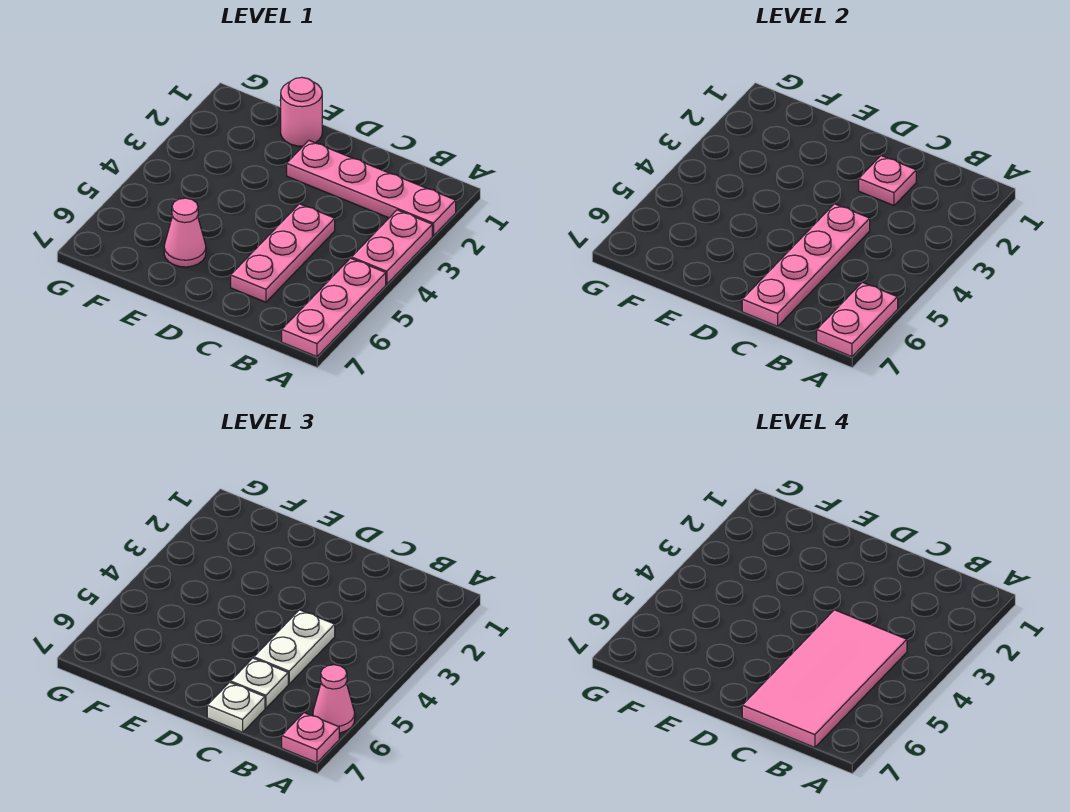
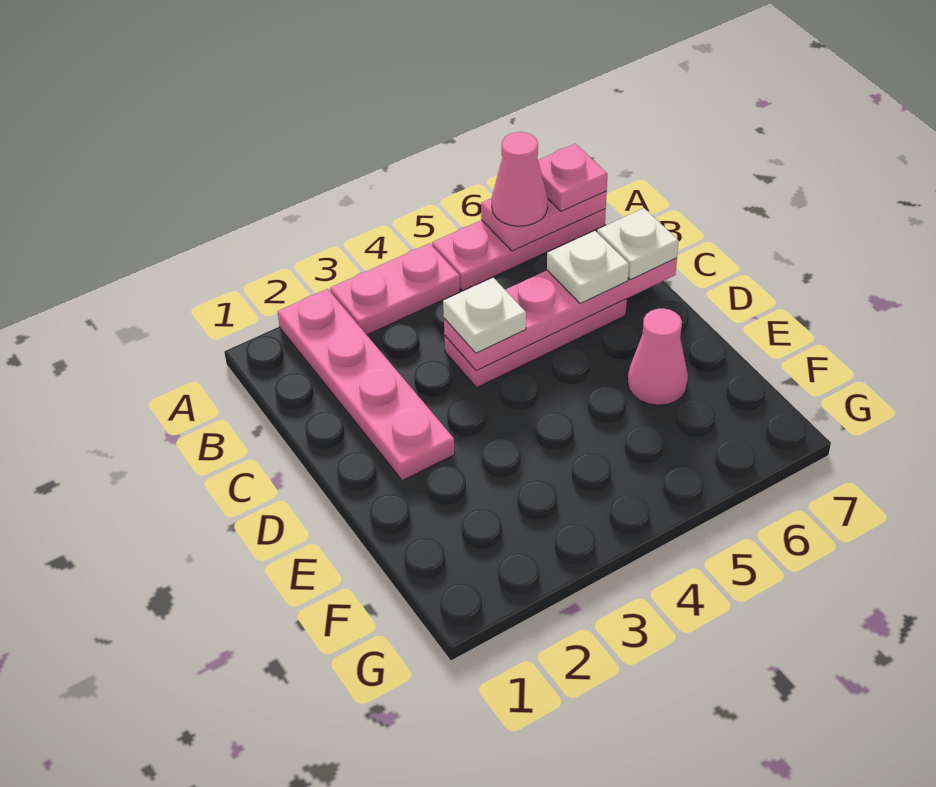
pink 2x4 tile [742,610,907,747] -> none
pink 1x1 plate [859,156,916,205] -> none
white 1x2 plate [254,610,335,684] -> white 1x1 plate [443,278,526,353]
pink 1x1 round brick [281,78,322,146] -> none

